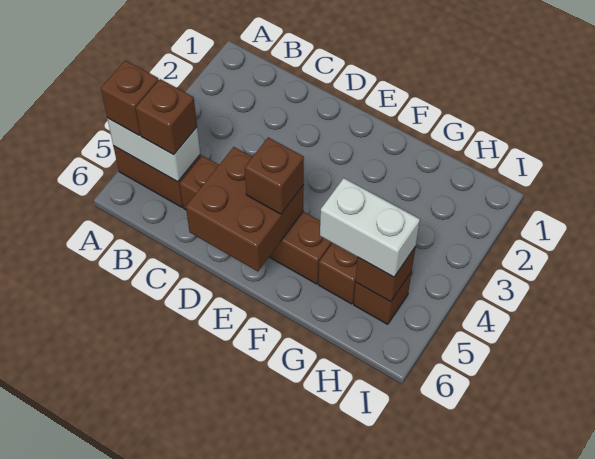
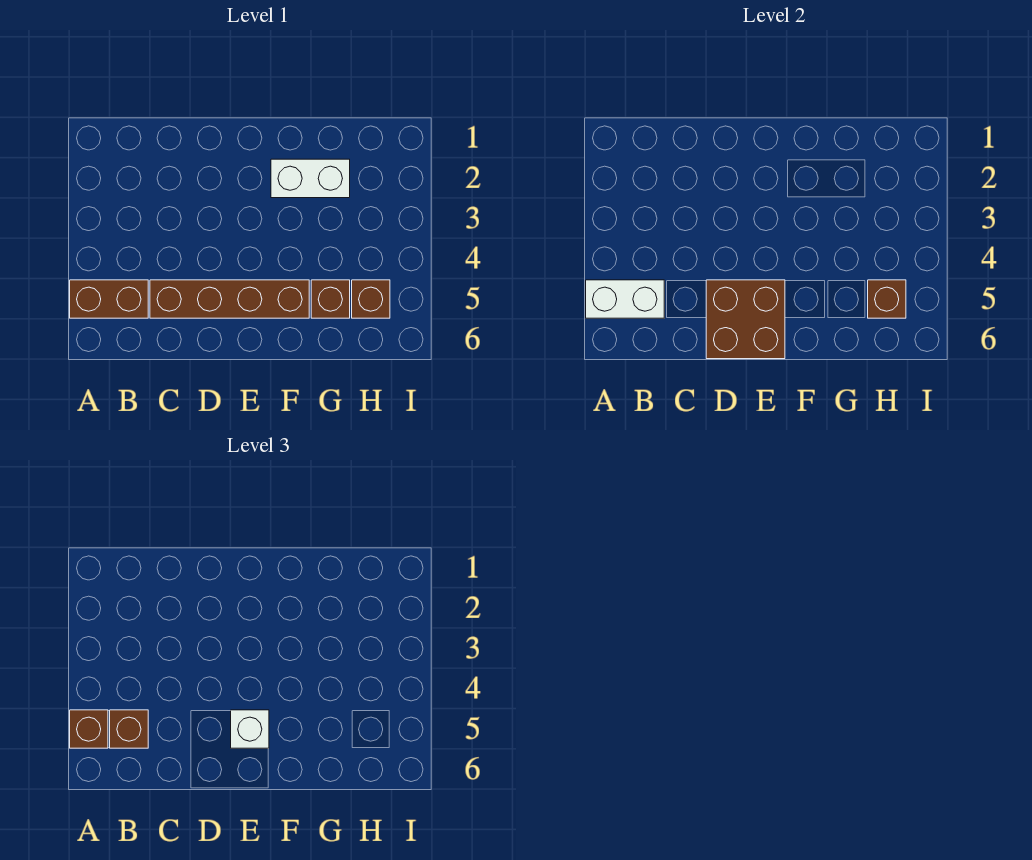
brown 1x1 brick [245,137,304,214] -> white 1x1 brick [231,710,269,748]
white 1x2 brick [320,178,420,277] -> white 1x2 brick moved to [271,159,350,198]

